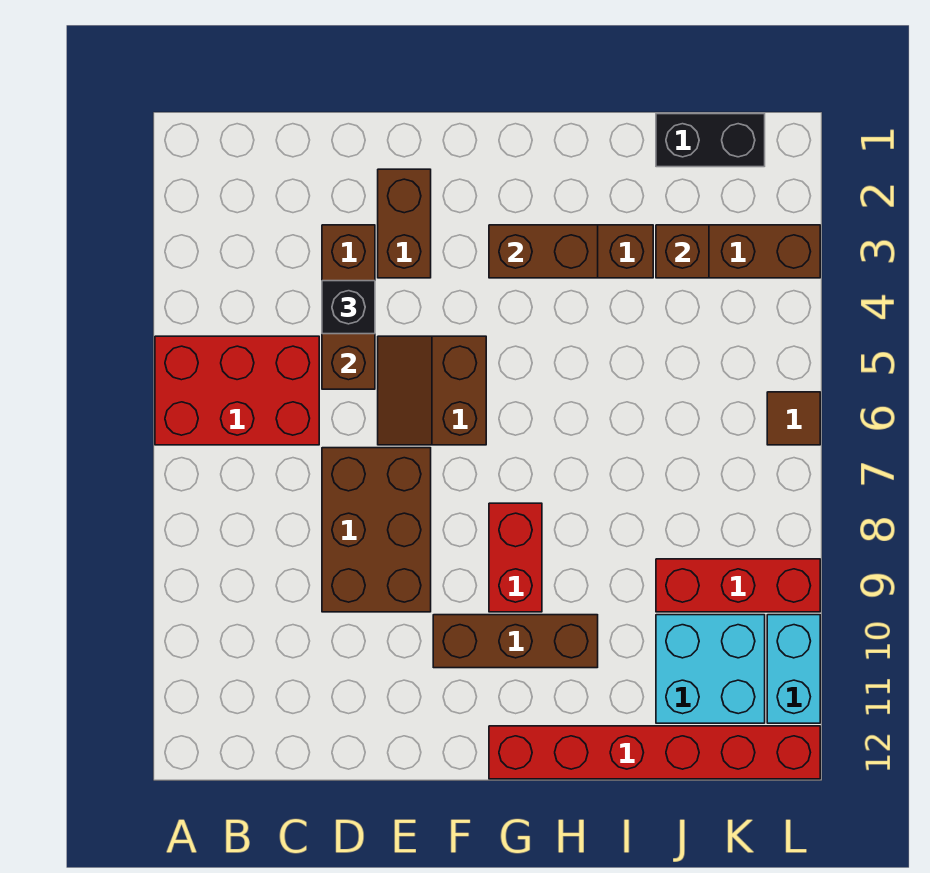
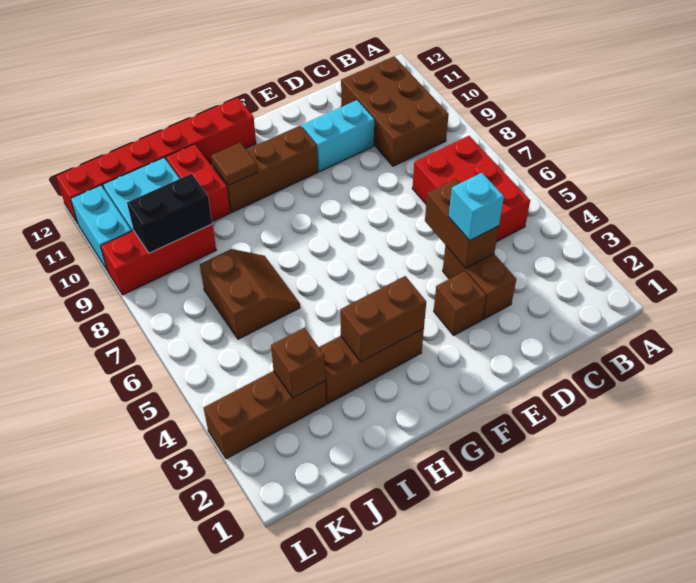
red 2x3 brick [155,336,319,445] -> red 2x3 brick turned to [412,136,530,242]
black 1x1 brick [322,281,375,334] -> cyan 1x1 brick [449,173,504,241]
brown 2x3 brick [322,448,431,612] -> brown 2x3 brick moved to [341,57,449,166]
none -> cyan 1x2 brick [302,100,374,172]
brown 1x2 brick [378,169,431,278] -> brown 1x1 brick [434,271,486,335]
brown 2x2 slope [378,336,486,445] -> brown 2x2 slope moved to [200,249,300,339]
red 1x2 brick [489,503,542,612] -> red 1x2 brick moved to [166,144,230,222]
black 1x2 brick [656,114,765,167] -> black 1x2 brick moved to [127,174,212,253]
brown 1x1 tile [767,392,820,445] -> brown 1x1 tile moved to [211,143,257,185]

